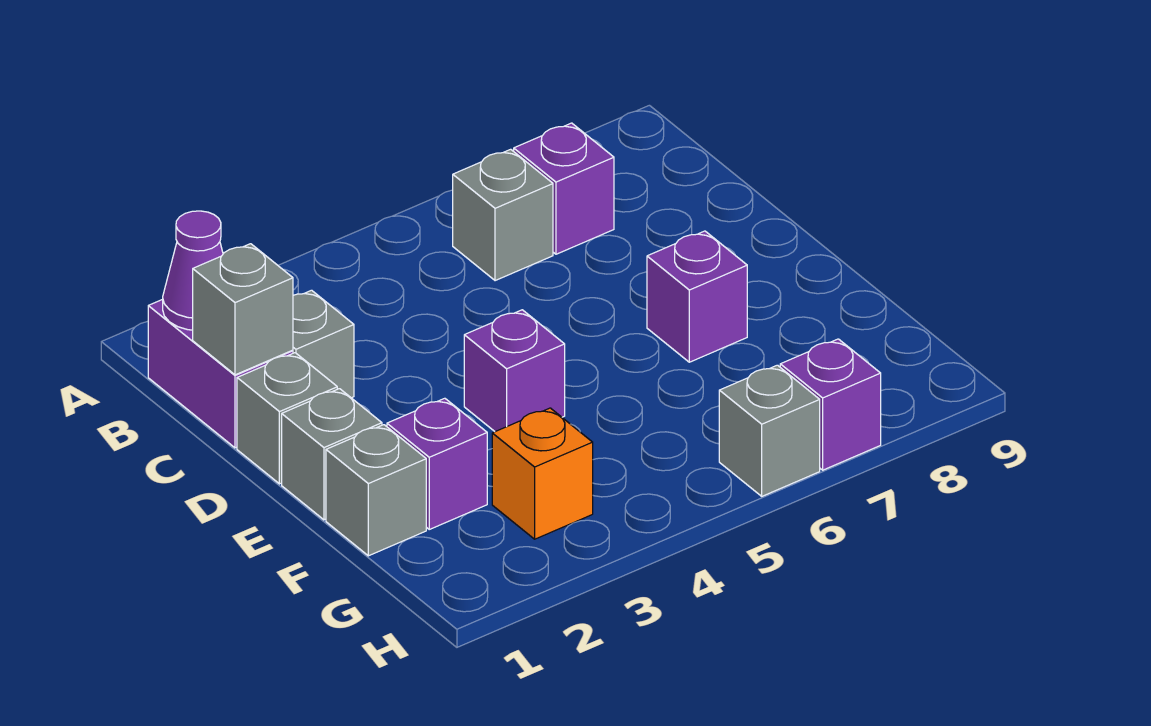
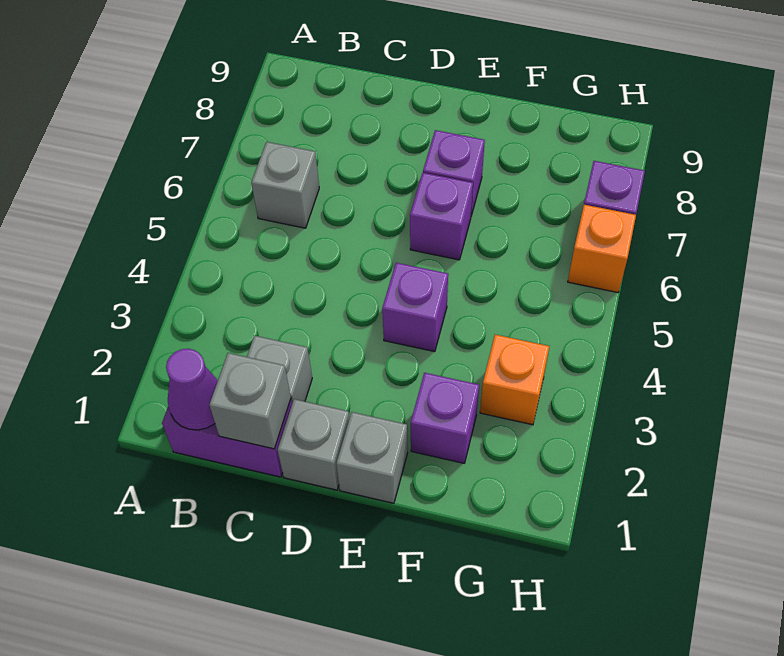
purple 1x1 brick [514,123,614,254] -> purple 1x1 brick moved to [410,173,473,260]
grey 1x1 brick [326,425,426,556] -> none
grey 1x1 brick [719,365,820,496] -> orange 1x1 brick [568,205,636,293]

